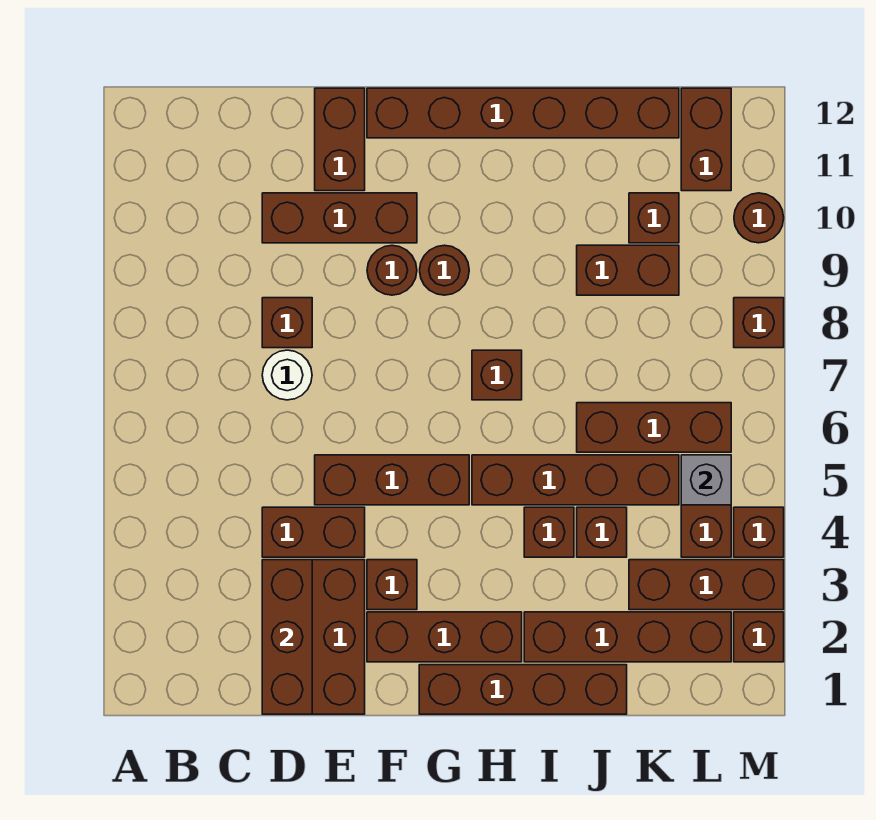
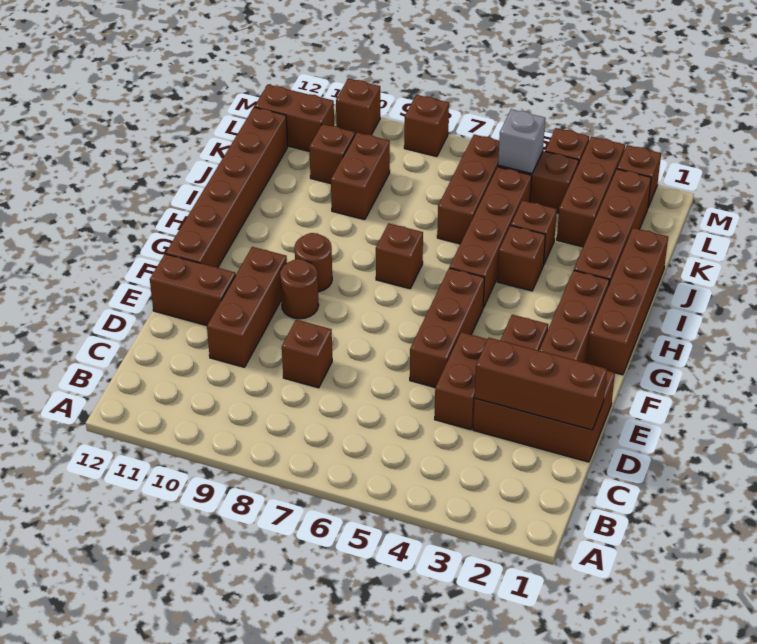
white 1x1 round brick [262,350,312,400] -> none
brown 1x1 round brick [734,193,784,243] -> brown 1x1 brick [336,78,380,135]

